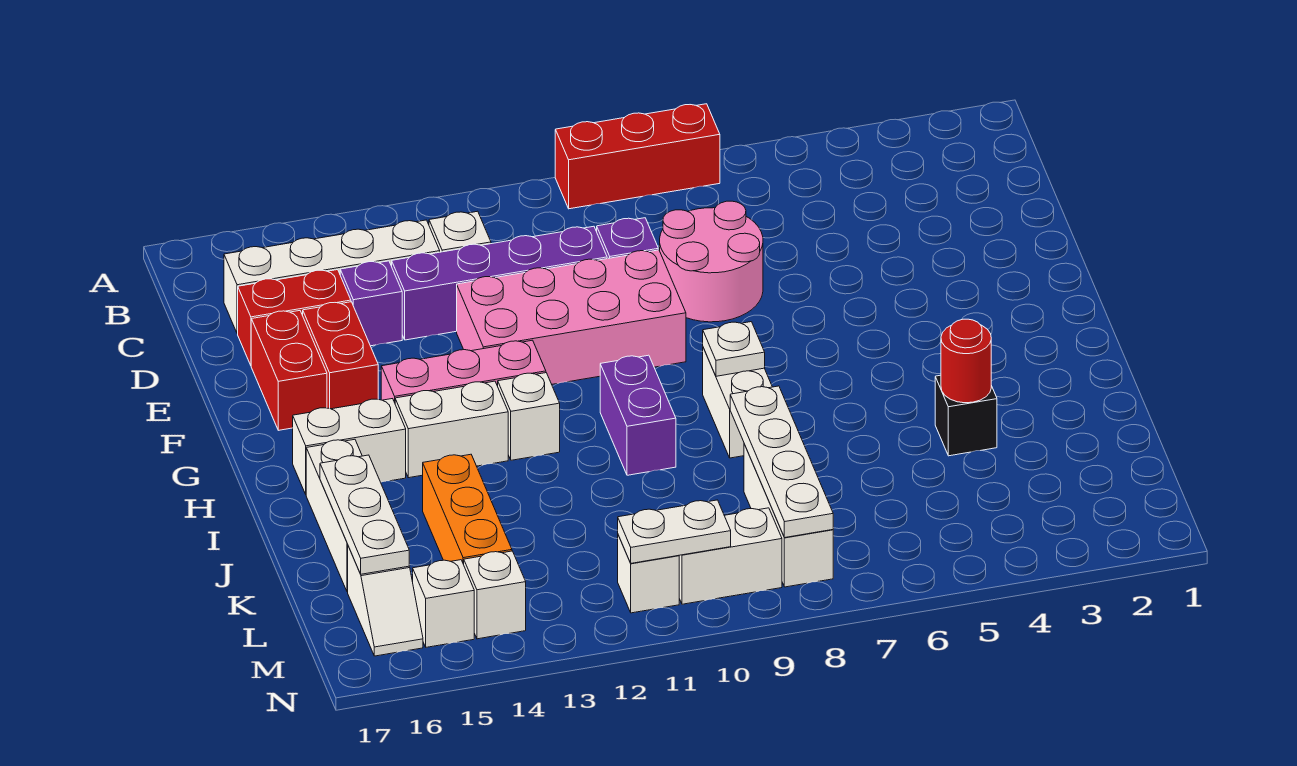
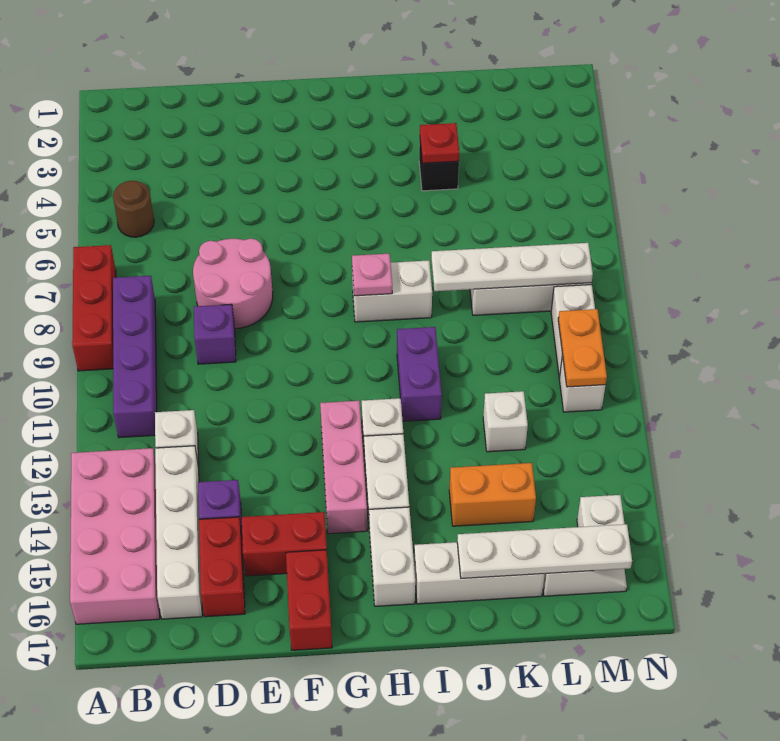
none -> brown 1x1 round brick [113,181,154,237]
purple 1x4 brick [392,226,607,340] -> purple 1x4 brick moved to [113,276,157,438]
pink 2x4 brick [457,250,686,384] -> pink 2x4 brick moved to [70,448,160,624]
red 1x2 brick [251,311,327,430] -> red 1x2 brick turned to [286,550,332,650]
white 1x1 plate [703,322,765,376] -> pink 1x1 plate [352,254,392,296]
purple 1x2 brick [600,355,676,475] -> purple 1x2 brick turned to [397,327,442,421]
red 1x1 round brick [941,319,991,403] -> red 1x1 plate [420,123,459,163]
orange 1x3 brick [423,454,512,564] -> orange 1x2 brick [449,463,536,526]
white 1x3 plate [320,455,409,574] -> white 1x4 plate [457,524,632,578]
white 1x2 plate [618,500,731,563] -> orange 1x2 plate [558,309,607,387]
white 1x1 brick [464,551,526,639] -> white 1x1 brick moved to [483,391,528,452]

